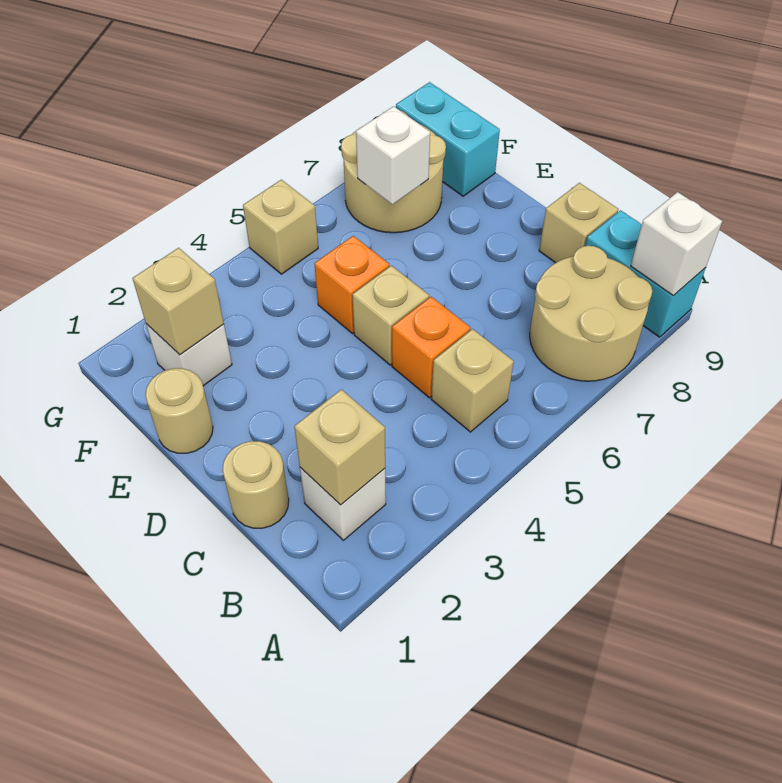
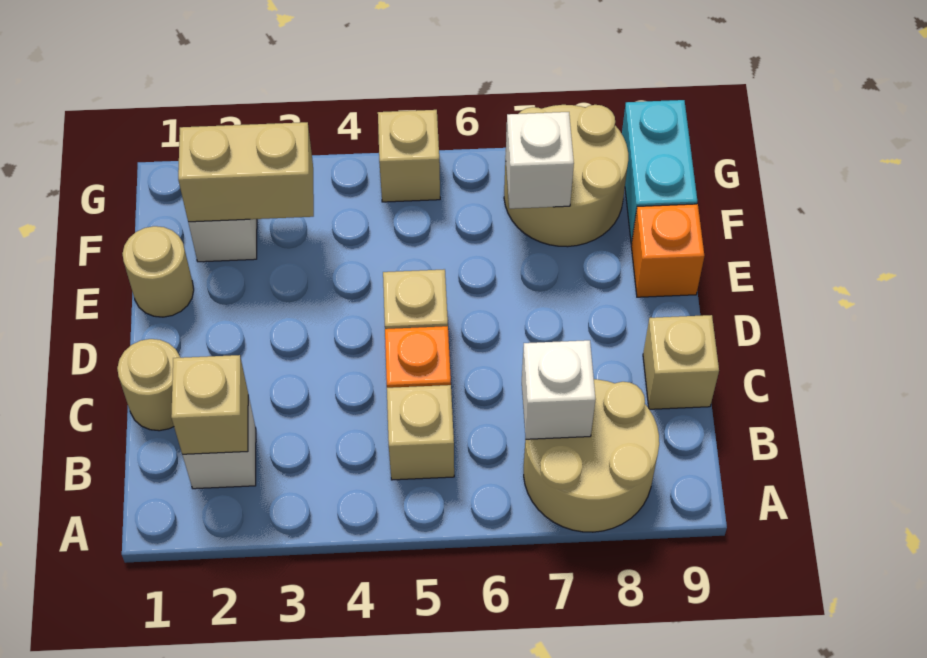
cyan 1x2 brick [586,210,706,337] -> none
white 1x1 brick [631,192,722,296] -> white 1x1 brick moved to [522,340,596,439]
orange 1x1 brick [314,236,389,333] -> orange 1x1 brick moved to [631,204,704,297]
tan 1x1 brick [133,248,224,355] -> tan 1x2 brick [178,122,314,222]

